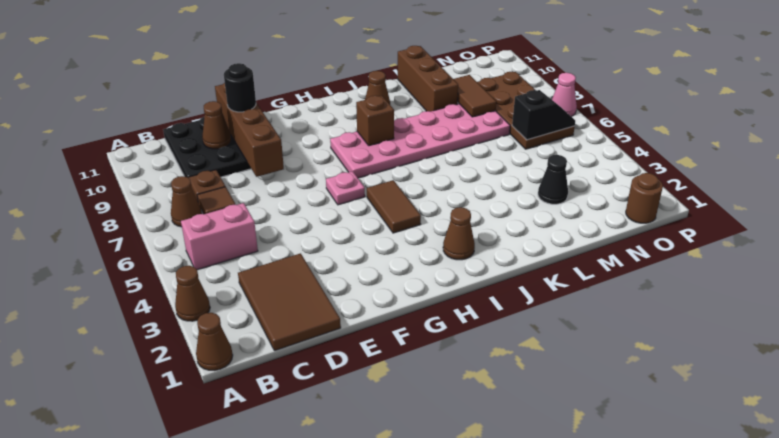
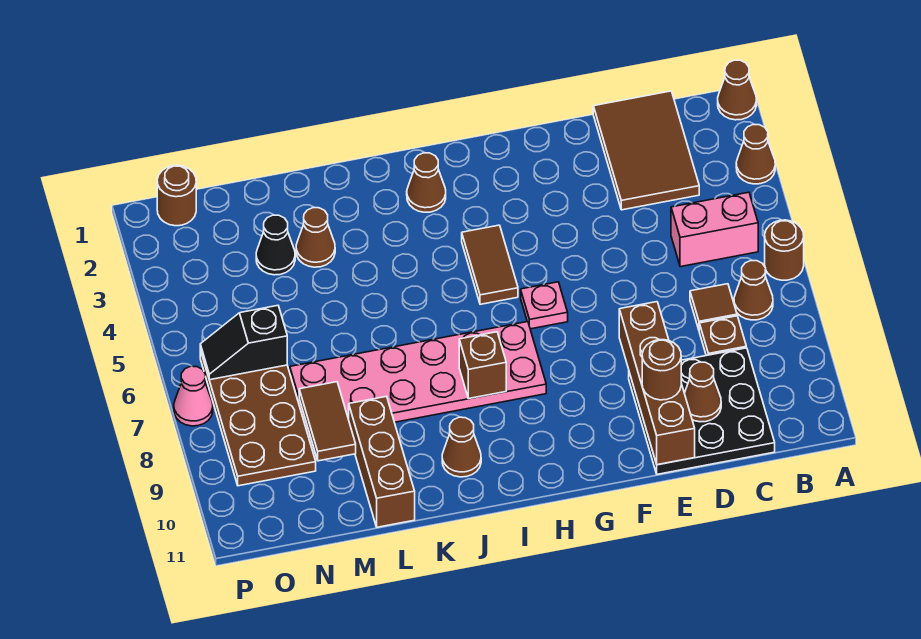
none -> brown 1x1 round brick [765,220,804,280]
black 1x1 round brick [224,63,256,112] -> brown 1x1 round brick [642,340,681,400]
none -> brown 1x1 cone [296,208,335,267]

